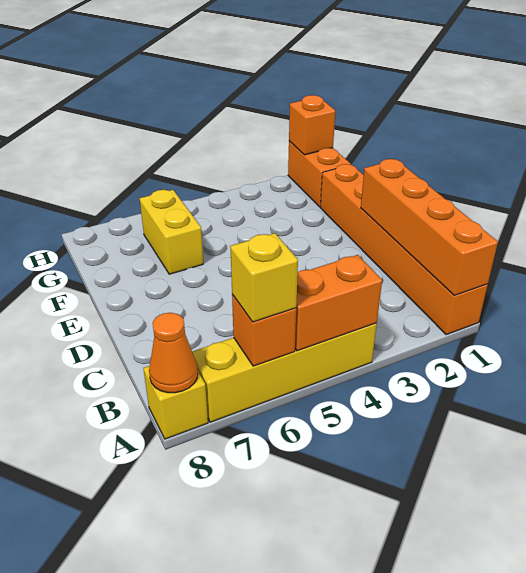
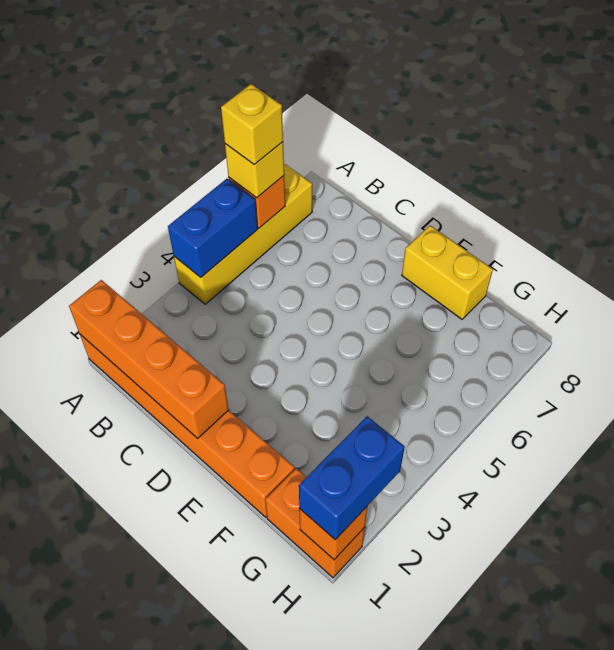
orange 1x2 brick [295,255,382,351] -> blue 1x2 brick [168,179,258,277]
yellow 1x1 brick [143,366,208,439] -> yellow 1x1 brick moved to [221,84,283,165]
orange 1x1 cone [149,313,198,393] -> none
yellow 1x2 brick [140,190,203,274] -> yellow 1x2 brick moved to [402,225,493,319]
none -> blue 1x2 brick [299,416,405,540]

